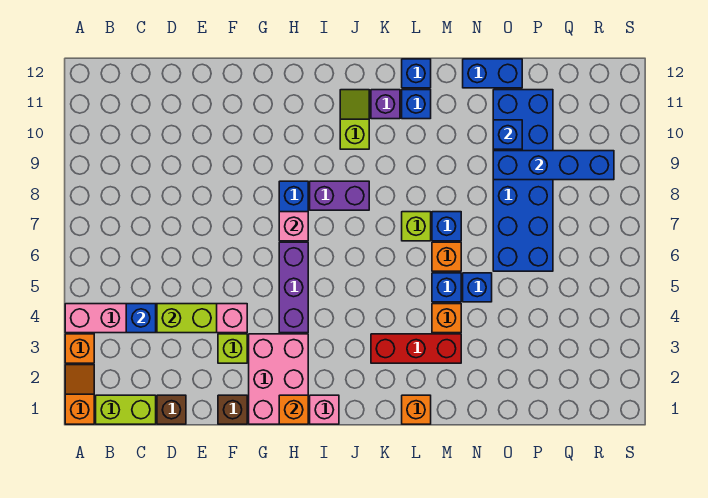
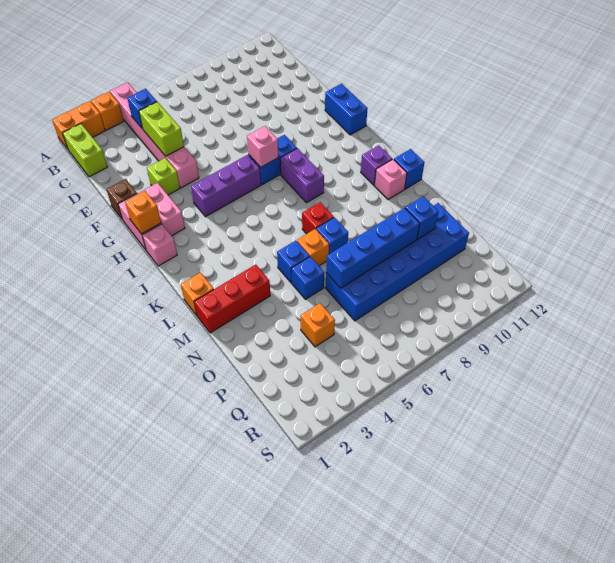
orange 1x2 slope [65,365,94,424] -> orange 1x2 brick [52,101,105,149]
brown 1x1 brick [157,395,186,424] -> none
pink 2x3 brick [249,334,308,424] -> pink 2x2 brick [118,183,185,250]
lime 1x2 slope [340,90,369,149] -> none
red 1x3 brick [371,334,461,363] -> red 1x3 brick turned to [194,265,270,333]
lime 1x1 brick [402,212,431,241] -> red 1x1 brick [302,202,334,234]
blue 1x1 brick [402,90,431,119] -> pink 1x1 brick [374,159,407,200]
orange 1x1 brick [432,304,461,333] -> orange 1x1 brick moved to [301,303,335,347]
blue 1x2 brick [463,59,522,88] -> blue 1x2 brick moved to [325,84,368,135]
blue 1x4 brick [493,151,614,180] -> blue 1x4 brick turned to [326,208,420,288]

